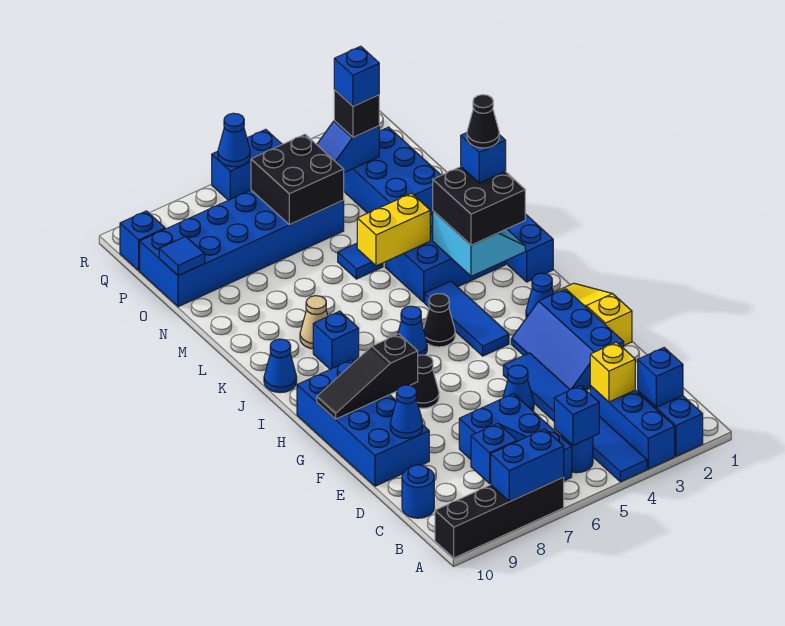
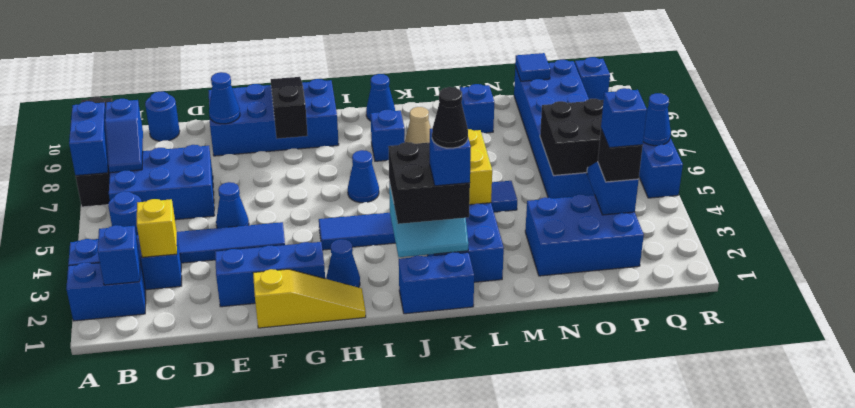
blue 1x1 brick [554,386,599,445] -> blue 1x1 brick moved to [460,84,494,133]
black 1x1 cone [410,355,439,408] -> none
black 1x1 cone [423,294,455,347] -> none

